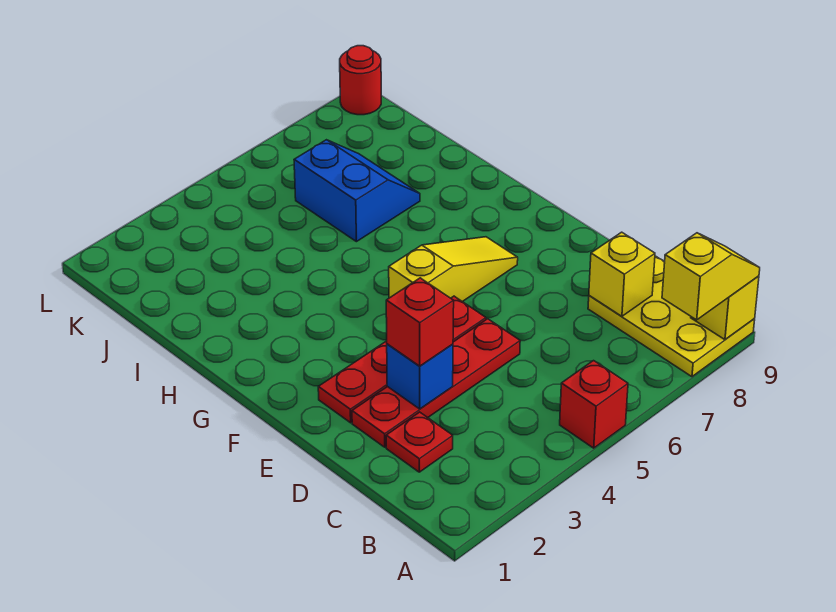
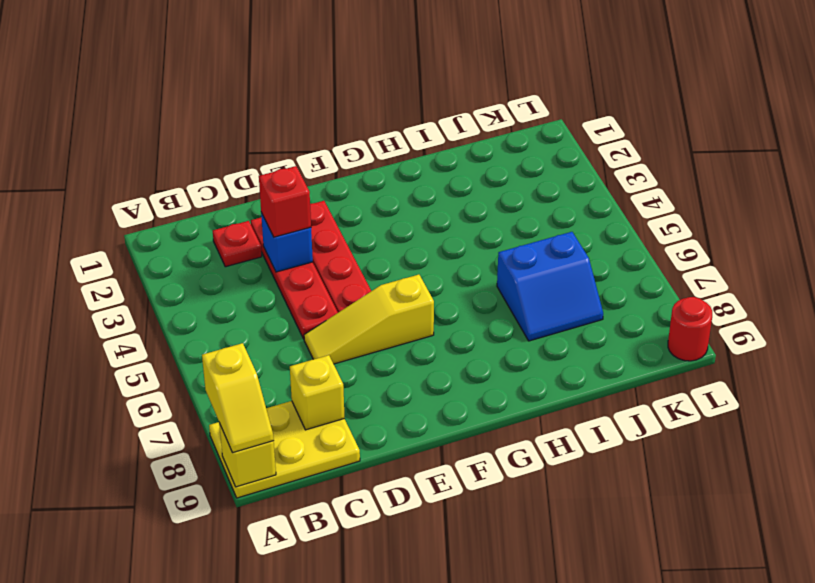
red 1x1 brick [560,361,628,448] -> none
yellow 1x3 slope [389,237,518,302] -> yellow 1x3 slope turned to [304,275,434,364]

